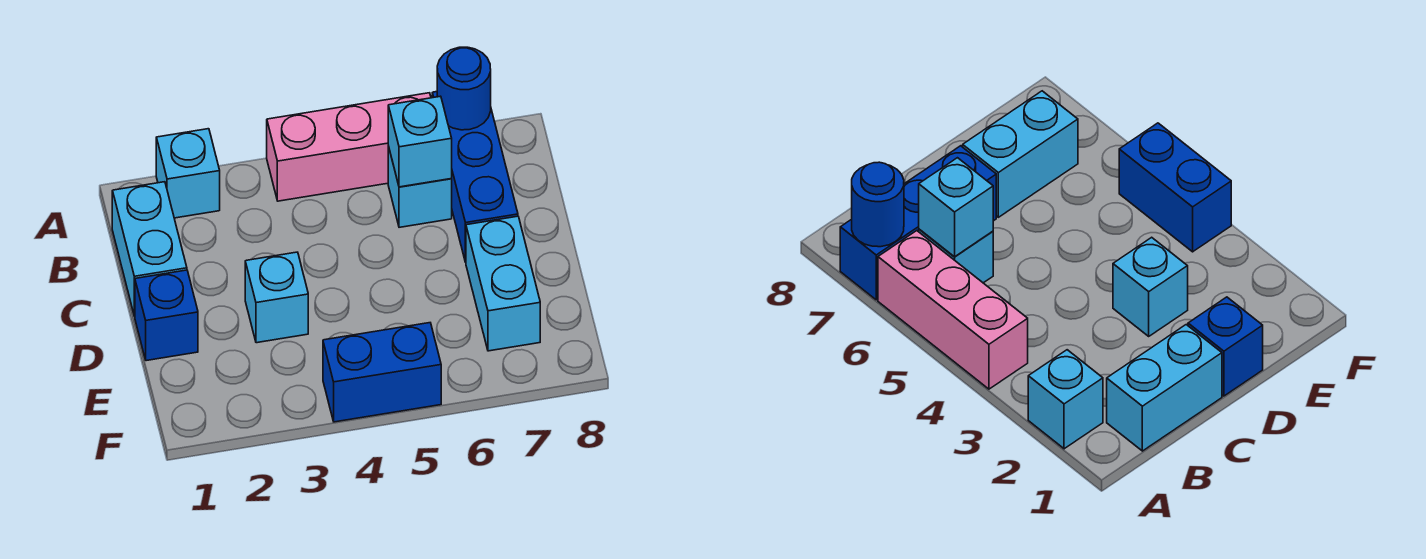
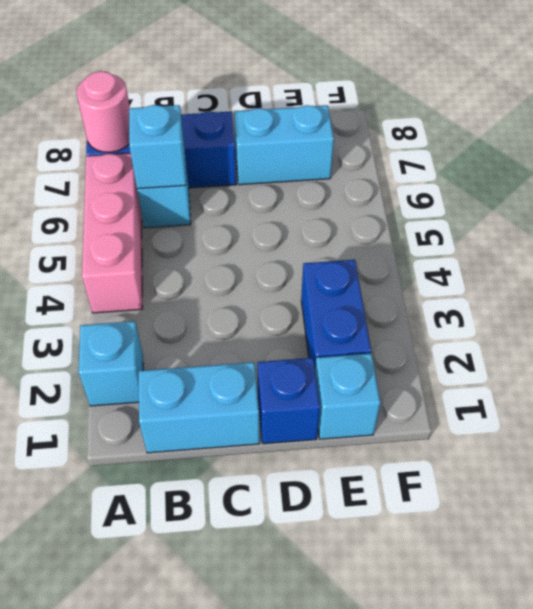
blue 1x1 round brick [437,47,491,130] -> pink 1x1 round brick [77,71,130,152]
cyan 1x1 brick [245,252,308,343] -> cyan 1x1 brick moved to [315,353,380,439]
blue 1x2 brick [323,323,441,422] -> blue 1x2 brick moved to [301,260,371,366]

